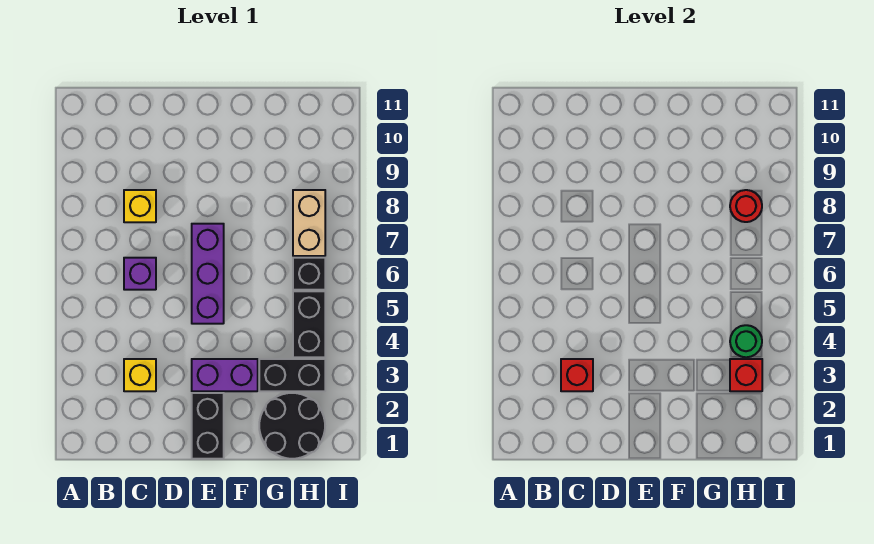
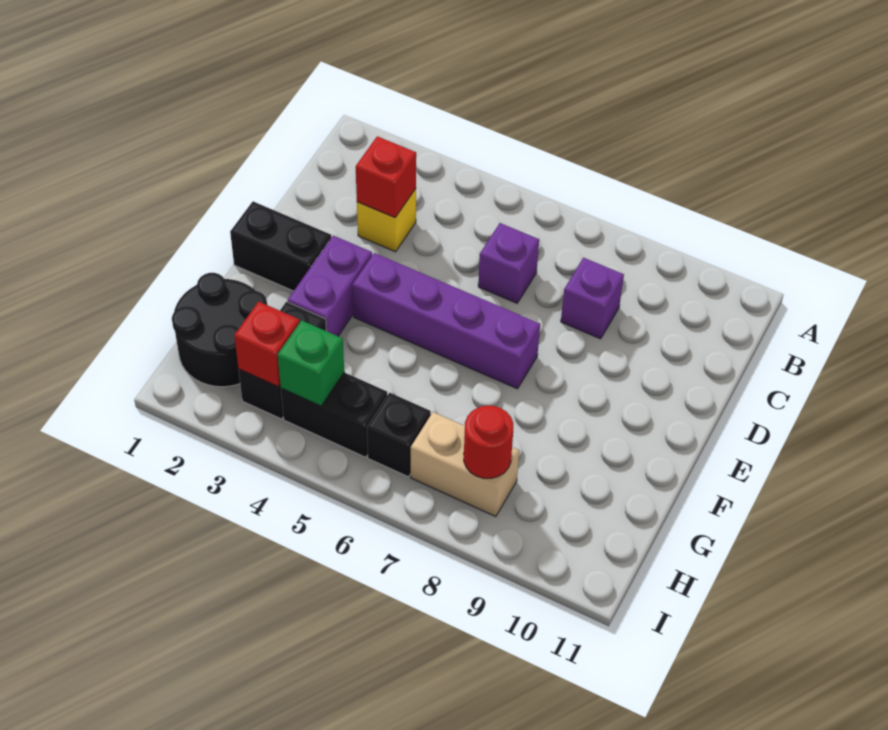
yellow 1x1 brick [124,190,156,222] -> purple 1x1 brick [561,258,624,339]
purple 1x3 brick [192,224,224,324] -> purple 1x4 brick [352,253,540,389]
green 1x1 round brick [730,325,762,357] -> green 1x1 brick [278,320,344,406]

